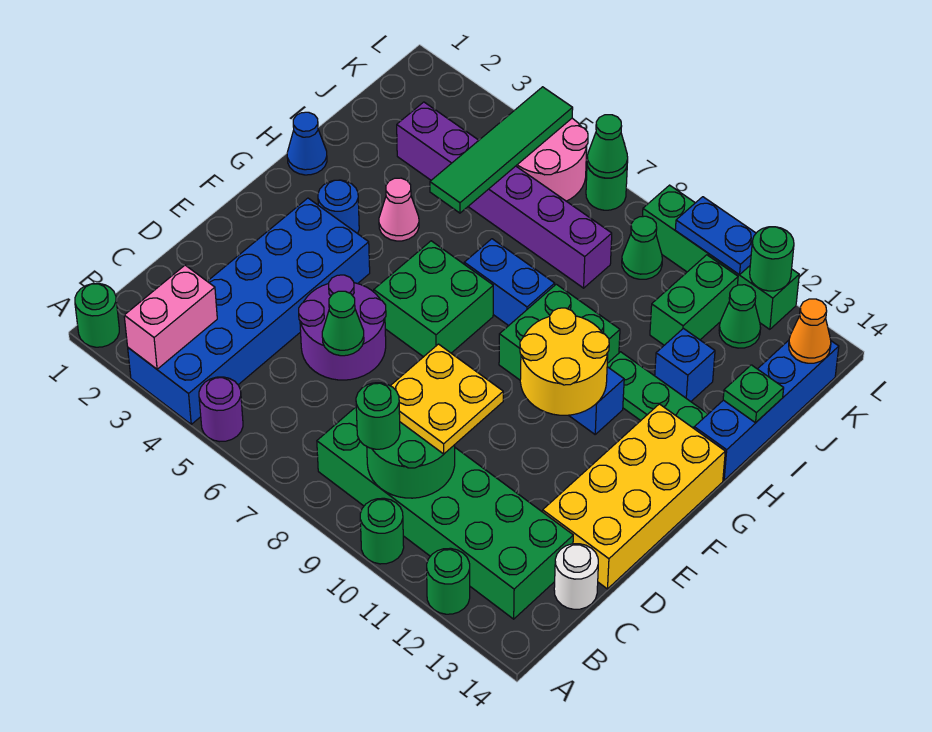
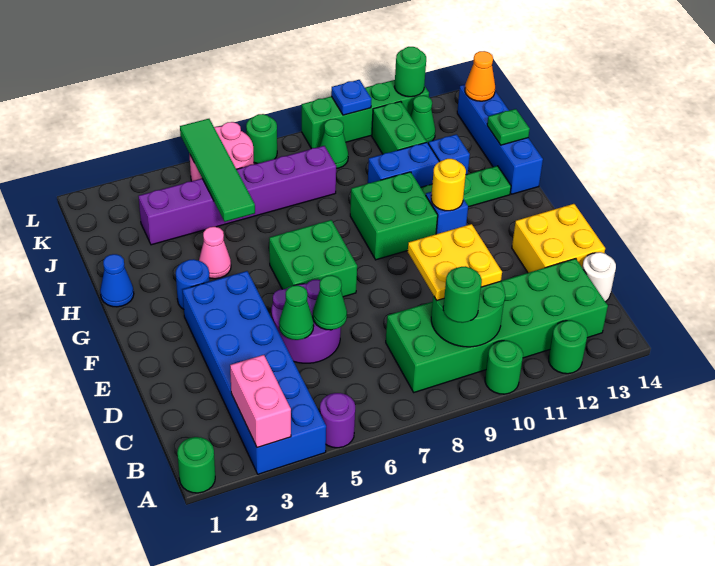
yellow 2x4 brick [543,404,725,589] -> yellow 2x2 brick [512,204,605,273]
yellow 2x2 round brick [520,308,609,415] -> yellow 1x1 round brick [431,159,466,211]
blue 1x2 brick [464,239,555,326] -> blue 1x2 brick moved to [368,142,440,187]
green 1x1 cone [587,115,628,178] -> green 1x1 cone moved to [279,285,314,340]
blue 1x2 plate [675,197,756,275] -> blue 1x1 plate [331,80,371,115]

